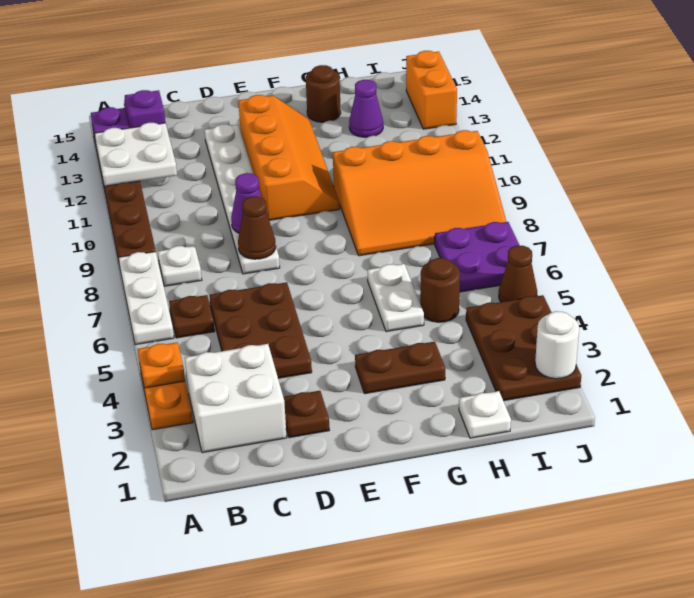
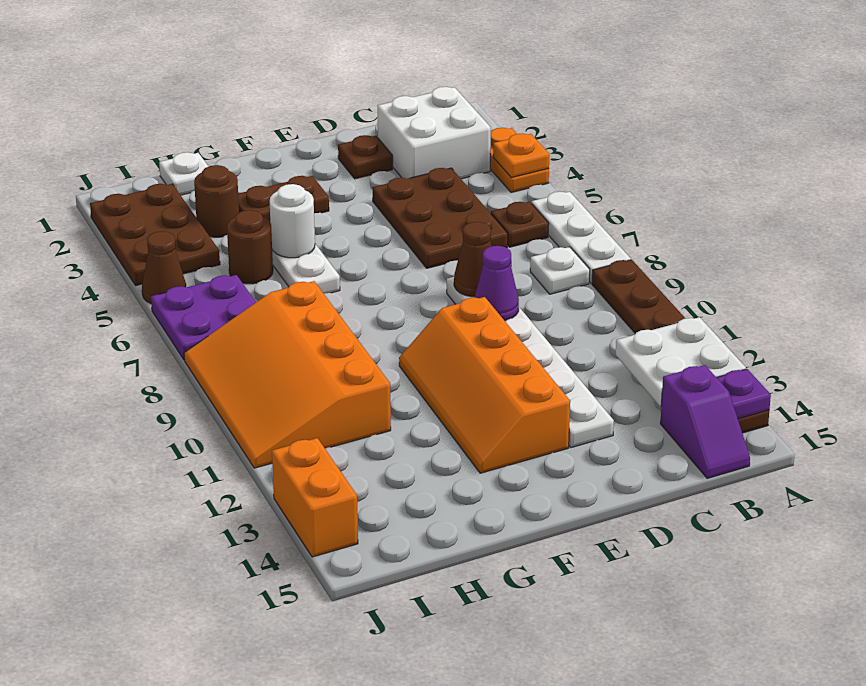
orange 3x4 slope [333,130,506,256] -> orange 3x4 slope turned to [184,281,391,468]
brown 1x1 round brick [306,65,341,122] -> brown 1x1 round brick moved to [194,165,239,237]
purple 1x1 cone [349,80,383,137] -> none
white 1x1 round brick [535,311,579,379] -> white 1x1 round brick moved to [270,184,315,258]

